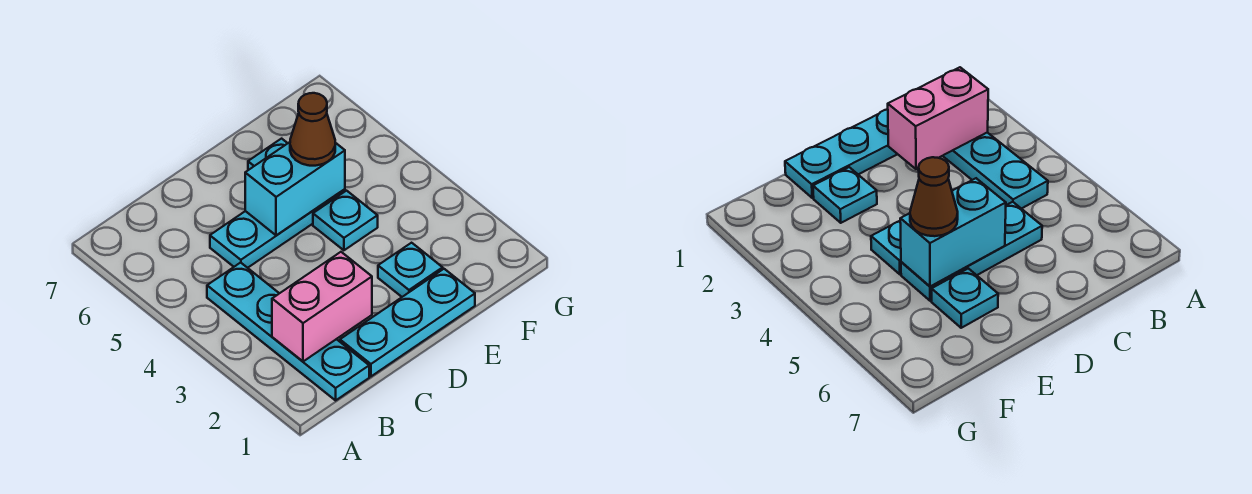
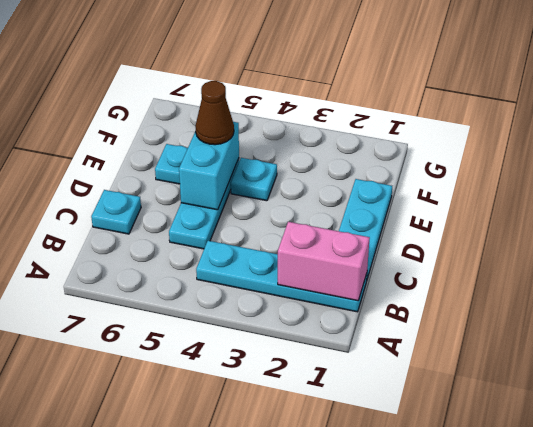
pink 1x2 brick [272,252,372,361] -> pink 1x2 brick turned to [278,222,370,301]
cyan 1x1 plate [378,243,443,297] -> cyan 1x1 plate moved to [91,190,141,234]

